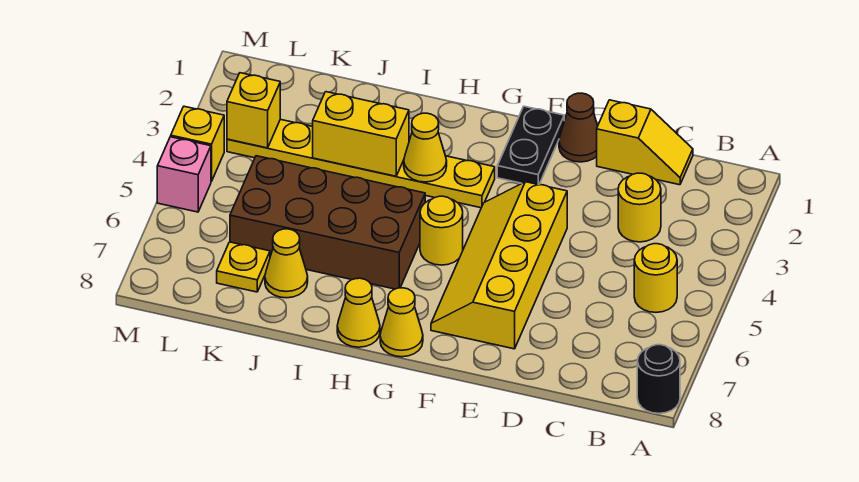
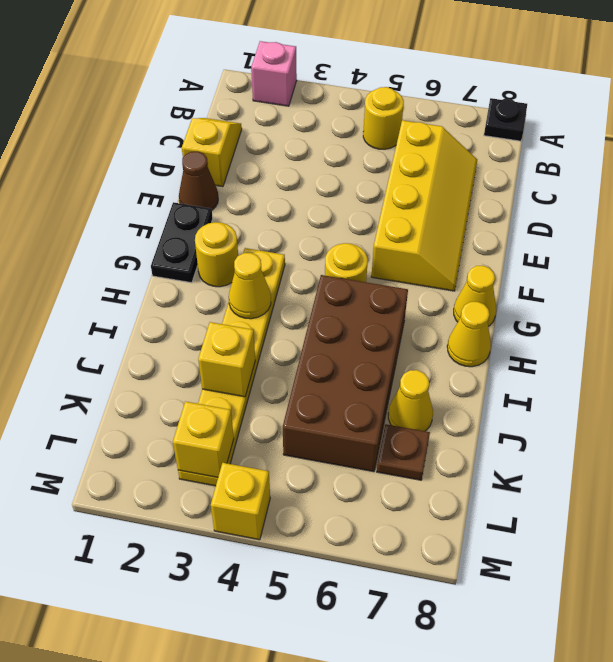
black 1x1 round brick [637,345,680,413] -> black 1x1 plate [484,98,527,141]
yellow 1x1 round brick [618,173,661,242] -> yellow 1x1 round brick moved to [195,222,238,287]
yellow 2x4 slope [431,182,567,349] -> yellow 2x4 slope turned to [371,120,477,291]
black 1x2 plate [497,106,564,185] -> black 1x2 plate turned to [151,202,213,283]
yellow 1x2 brick [313,92,409,176] -> yellow 1x1 brick [198,322,255,397]
yellow 1x1 plate [217,242,270,292] -> brown 1x1 plate [377,424,430,480]
pink 1x1 brick [157,137,211,212] -> pink 1x1 brick moved to [251,41,297,106]

